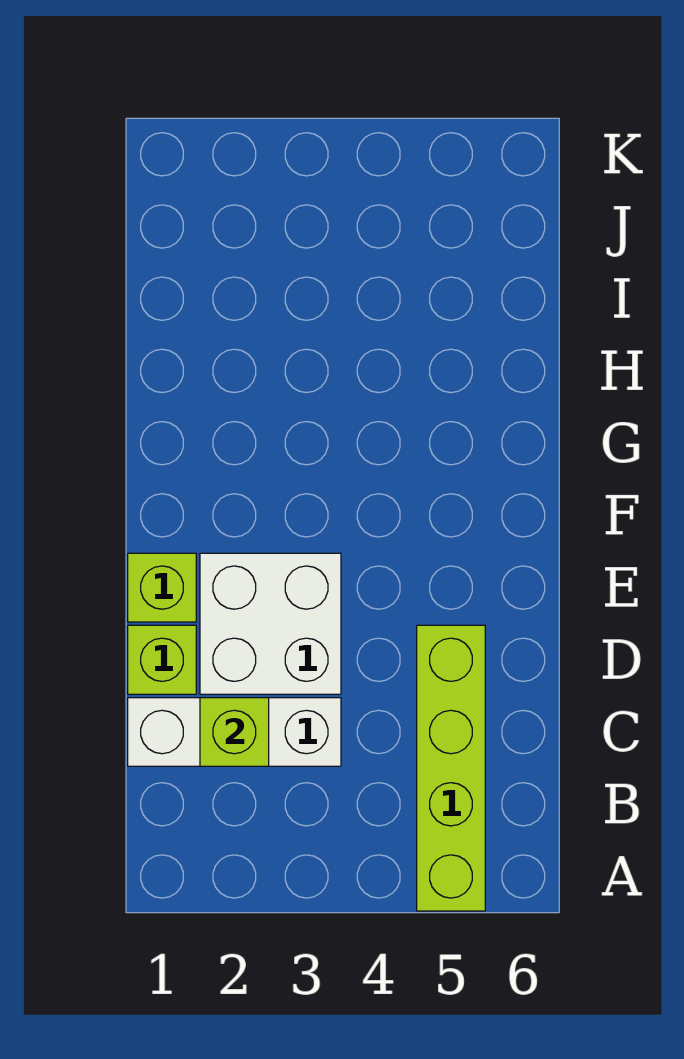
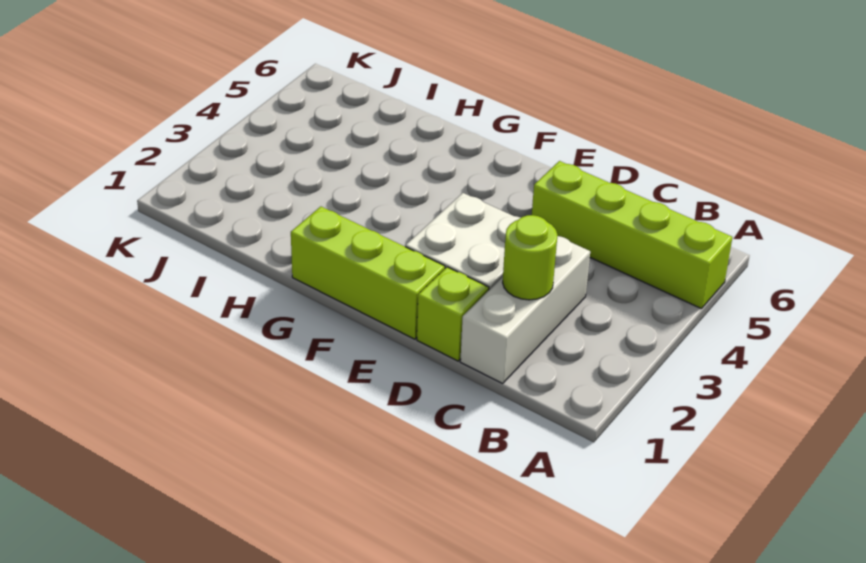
lime 1x1 brick [200,698,269,766] -> lime 1x1 round brick [503,215,557,300]
lime 1x1 brick [128,553,196,622] -> lime 1x3 brick [291,207,445,339]

